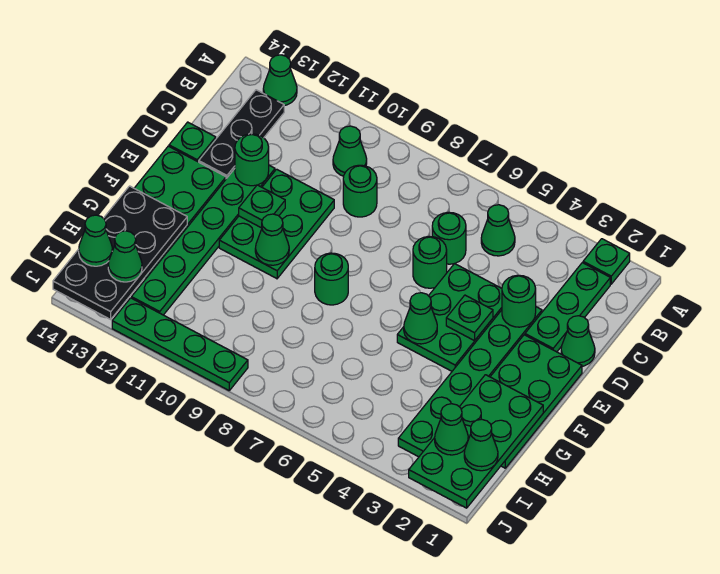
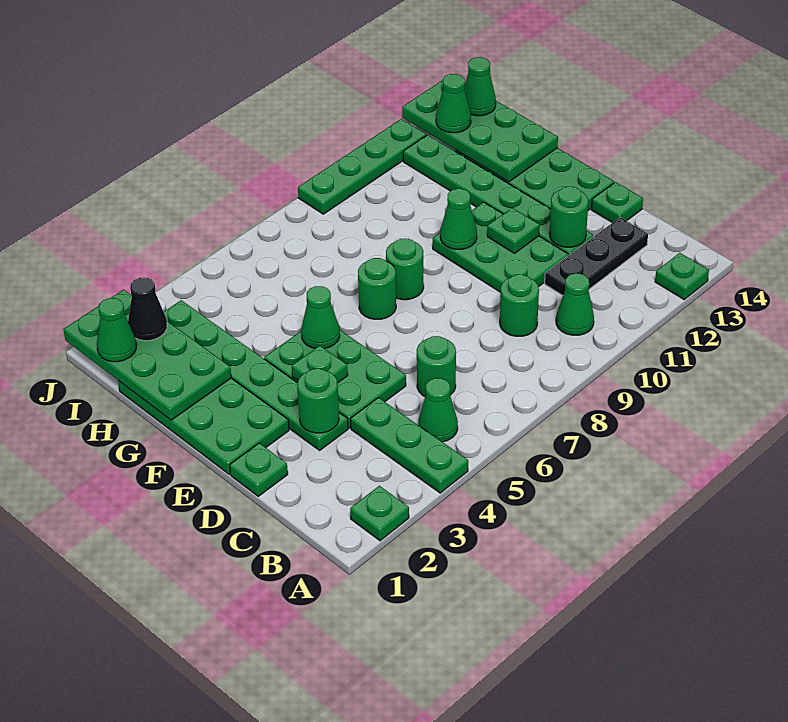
green 1x1 cone [263,55,297,106] -> green 1x1 plate [655,253,709,299]
green 1x3 plate [525,263,610,352] -> green 1x3 plate moved to [350,398,468,493]
black 1x3 plate [199,90,284,179] -> black 1x3 plate turned to [545,217,648,295]
green 1x1 cone [561,316,595,366] -> green 1x1 plate [230,443,288,496]
green 1x1 round brick [413,236,447,288] -> green 1x1 round brick moved to [358,258,396,319]
black 2x4 plate [53,186,187,319] -> green 2x4 plate [402,81,558,182]
green 1x1 cone [435,404,468,455] -> black 1x1 cone [128,278,167,341]

